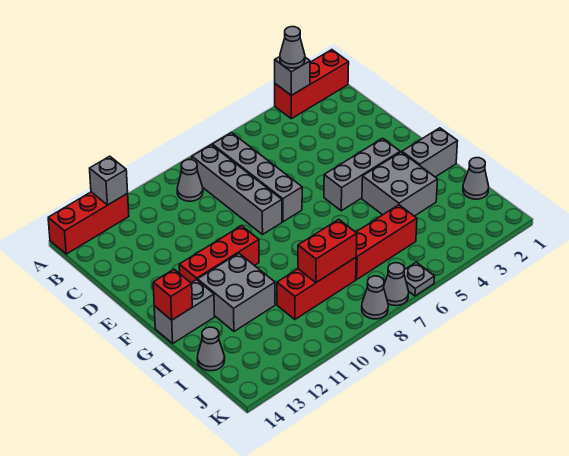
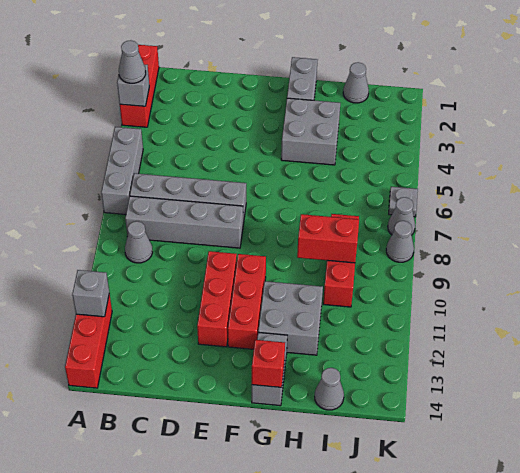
grey 1x3 brick [324,138,400,211] -> grey 1x3 brick moved to [101,127,143,215]
red 1x3 brick [356,205,417,279] -> red 1x3 brick moved to [197,251,237,347]
red 1x2 brick [298,219,357,283] -> red 1x2 brick turned to [297,214,359,263]

